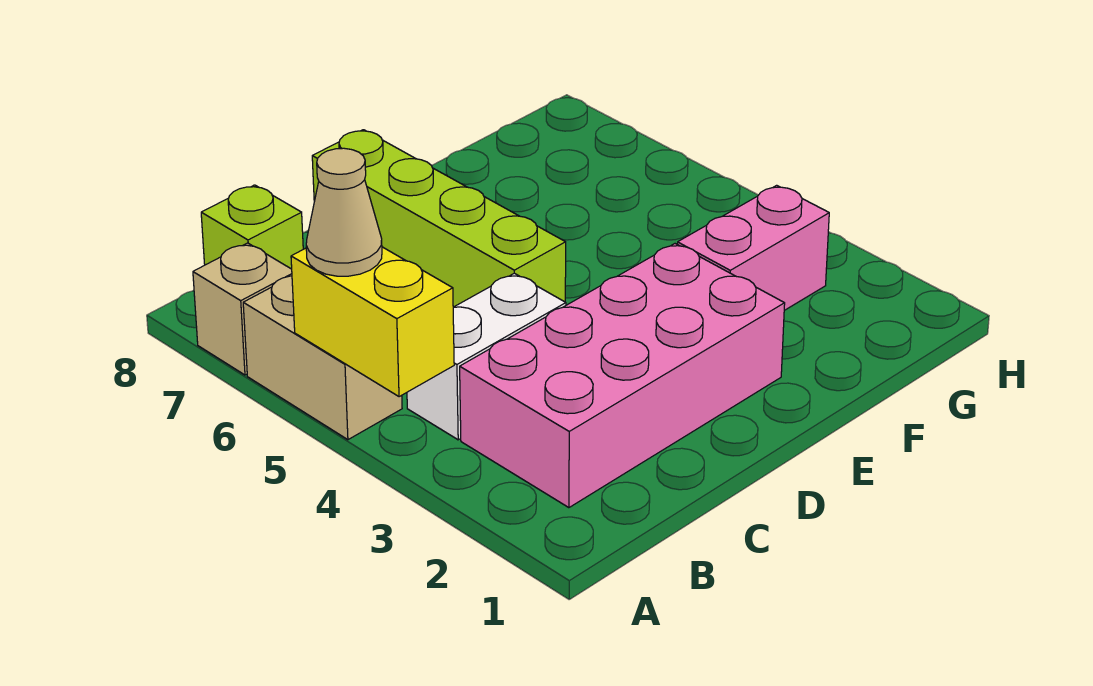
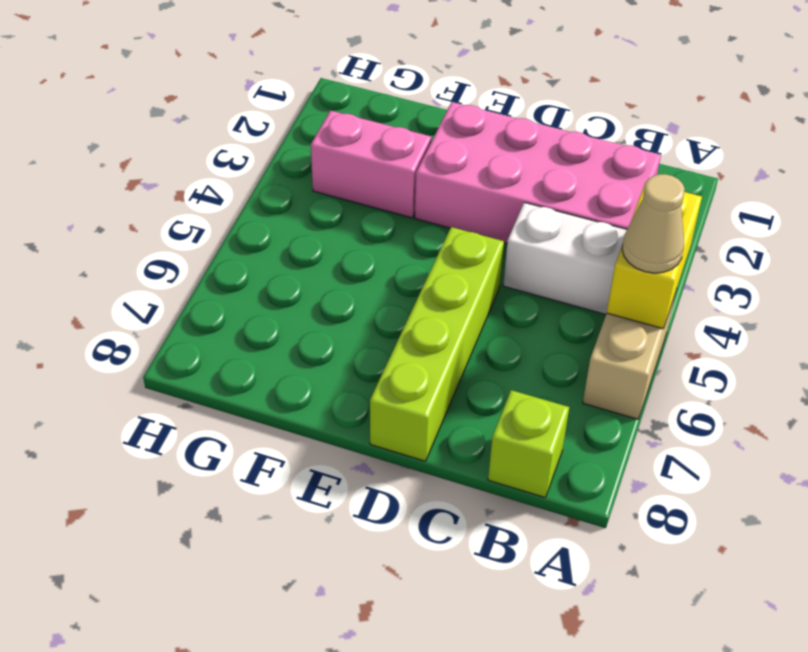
tan 1x1 brick [193,243,292,375] -> none

